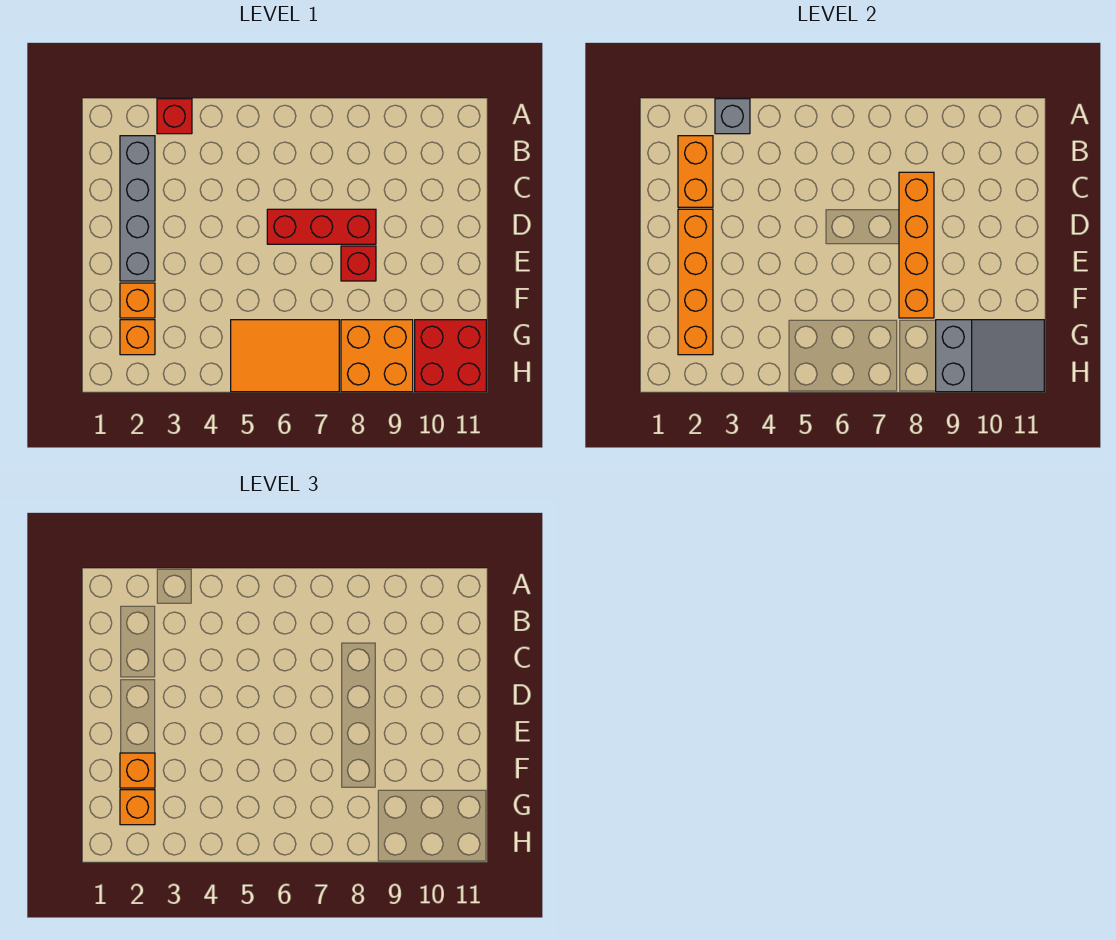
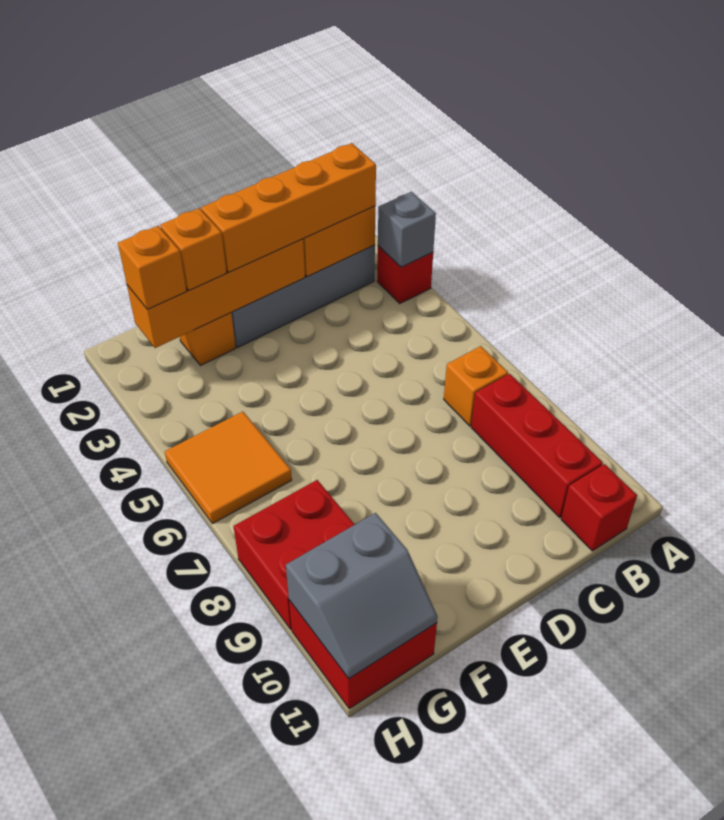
orange 1x4 brick [899,172,934,318] -> orange 1x4 brick moved to [201,143,376,273]
red 1x3 brick [267,209,376,244] -> red 1x3 brick moved to [471,374,603,517]
red 1x1 brick [341,246,376,281] -> red 1x1 brick moved to [561,464,637,551]
orange 1x1 brick [120,320,155,355] -> orange 1x1 brick moved to [444,346,508,426]
orange 2x3 tile [231,320,339,392] -> orange 2x2 tile [165,412,292,524]
orange 2x2 brick [341,320,413,392] -> red 2x2 brick [234,480,355,629]
grey 2x3 slope [936,320,1044,392] -> grey 2x2 slope [286,513,438,678]

